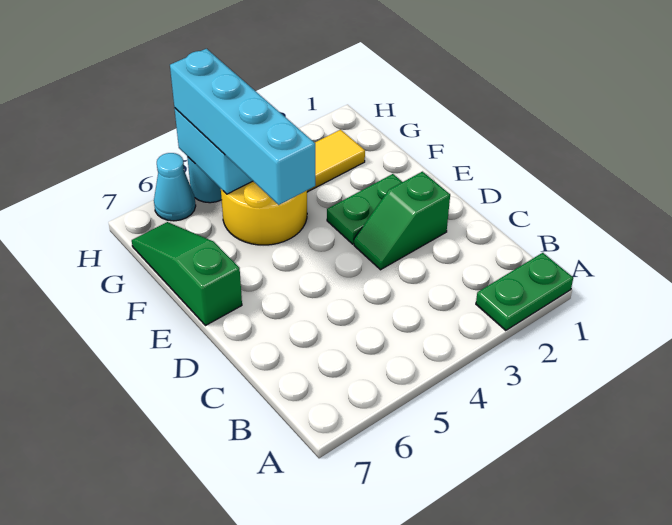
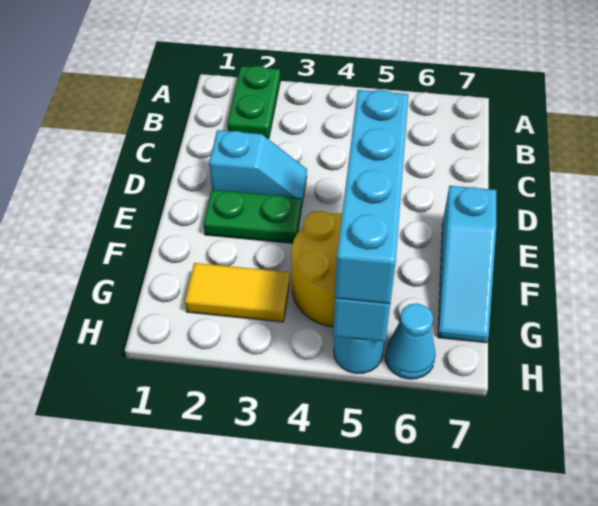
green 1x2 plate [476,253,573,331] -> green 1x2 plate turned to [227,66,280,139]
green 1x2 slope [354,172,450,270] -> cyan 1x2 slope [209,130,307,208]
green 1x3 slope [132,222,242,326] -> cyan 1x3 slope [438,186,496,343]

